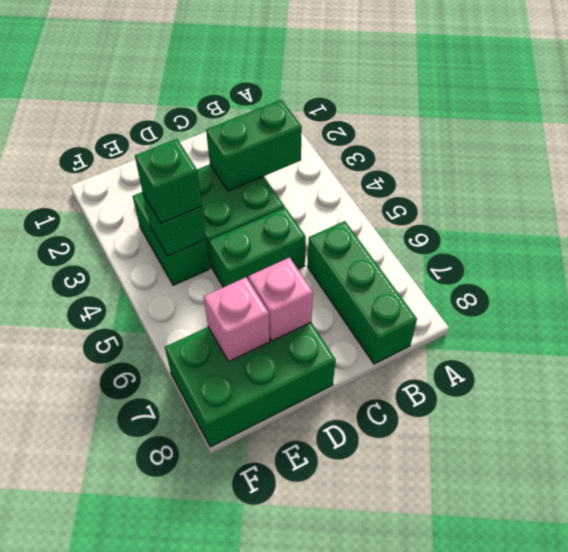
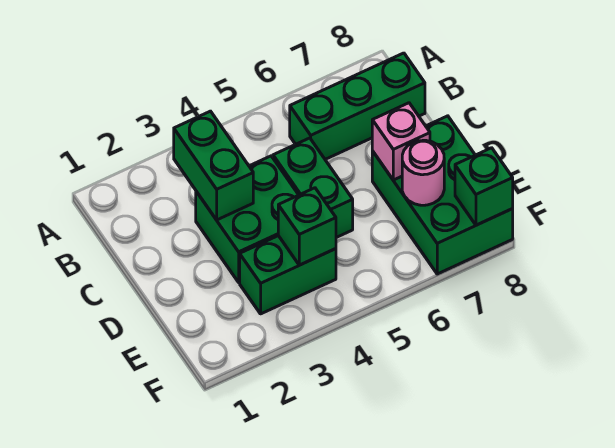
green 1x1 brick [135,139,202,223] -> green 1x1 brick moved to [455,148,513,225]
pink 1x1 brick [204,277,270,362] -> pink 1x1 round brick [402,140,444,205]

